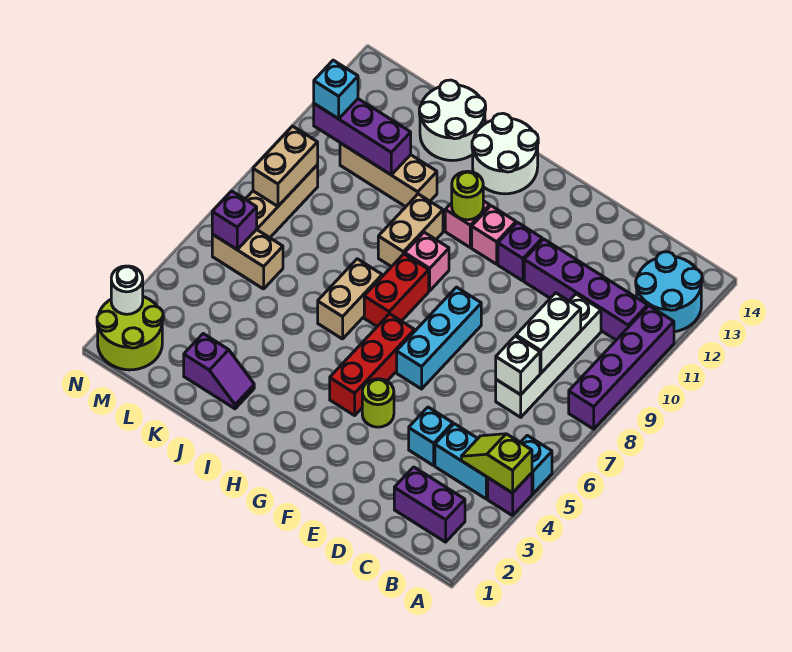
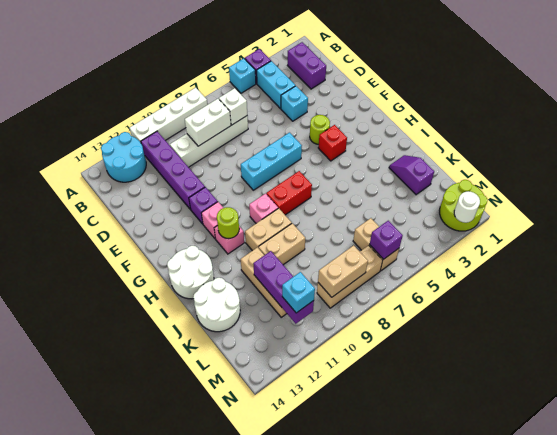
lime 1x2 slope [461,434,532,493] -> none
purple 1x4 brick [569,306,674,429] -> white 1x4 brick [130,88,208,142]
red 1x3 brick [330,314,415,415] -> red 1x1 brick [318,125,347,161]
tan 1x2 brick [318,259,382,339] -> tan 1x2 brick moved to [258,223,305,265]

